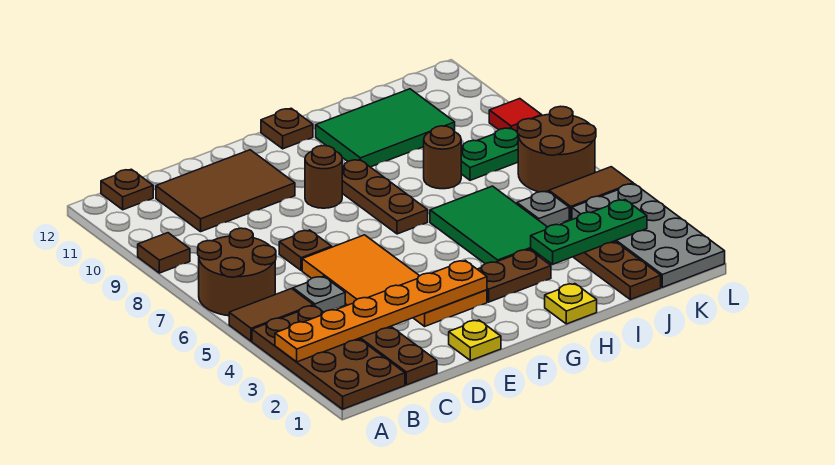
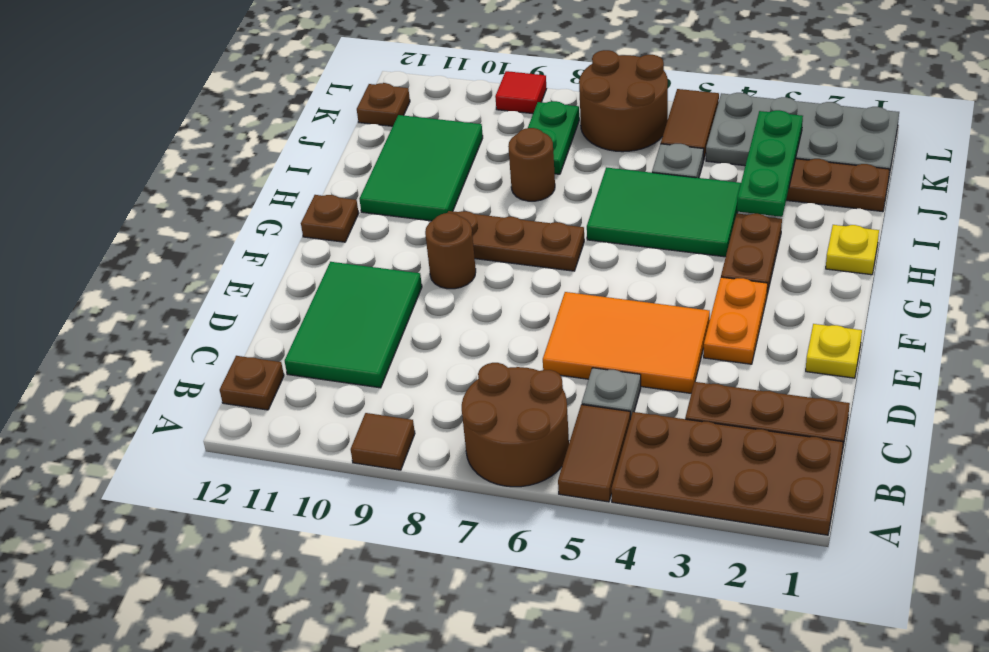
orange 1x6 plate [275,261,487,362] -> none
brown 2x3 tile [156,150,295,232] -> green 2x3 tile [285,262,422,388]
brown 1x1 plate [279,230,332,271] -> brown 1x1 plate moved to [357,83,410,126]

